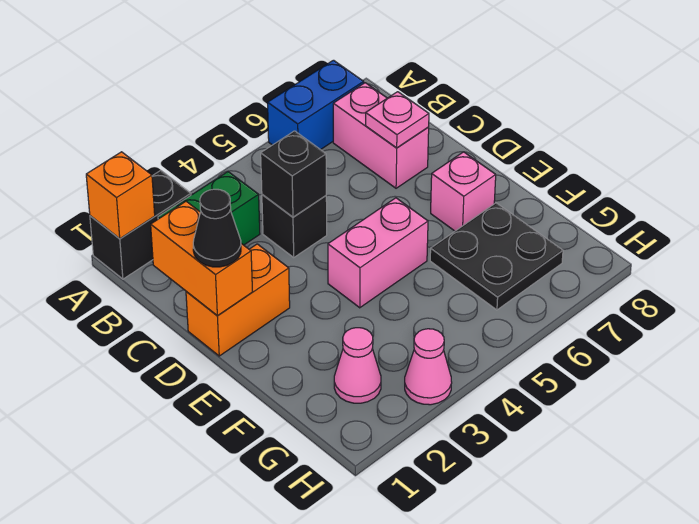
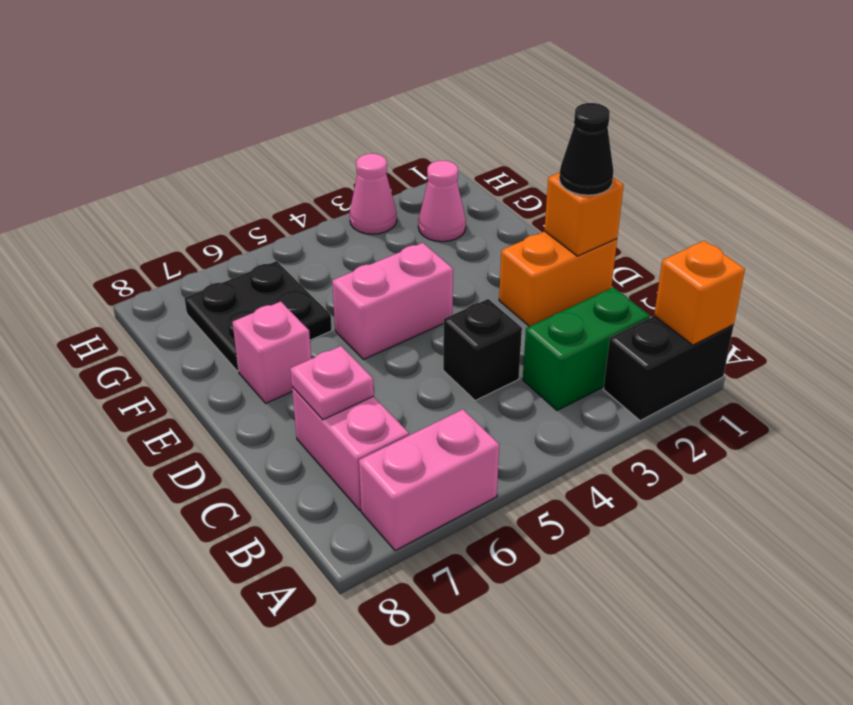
blue 1x2 brick [268,60,364,150] -> pink 1x2 brick [359,409,499,551]
orange 1x2 brick [151,201,253,316] -> orange 1x1 brick [544,172,624,256]
black 1x1 brick [261,131,326,217] -> none

